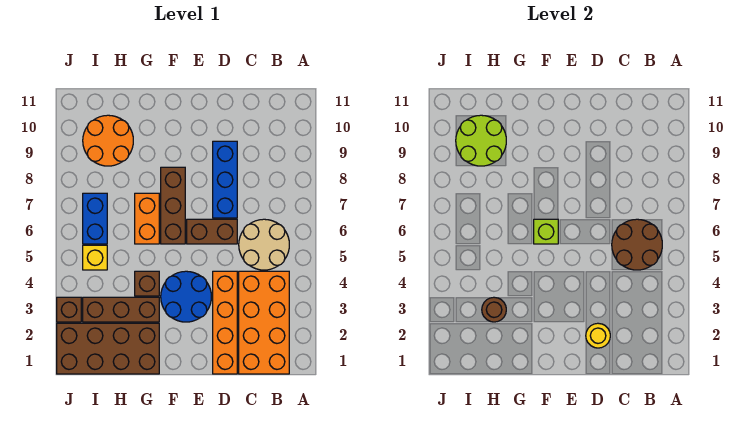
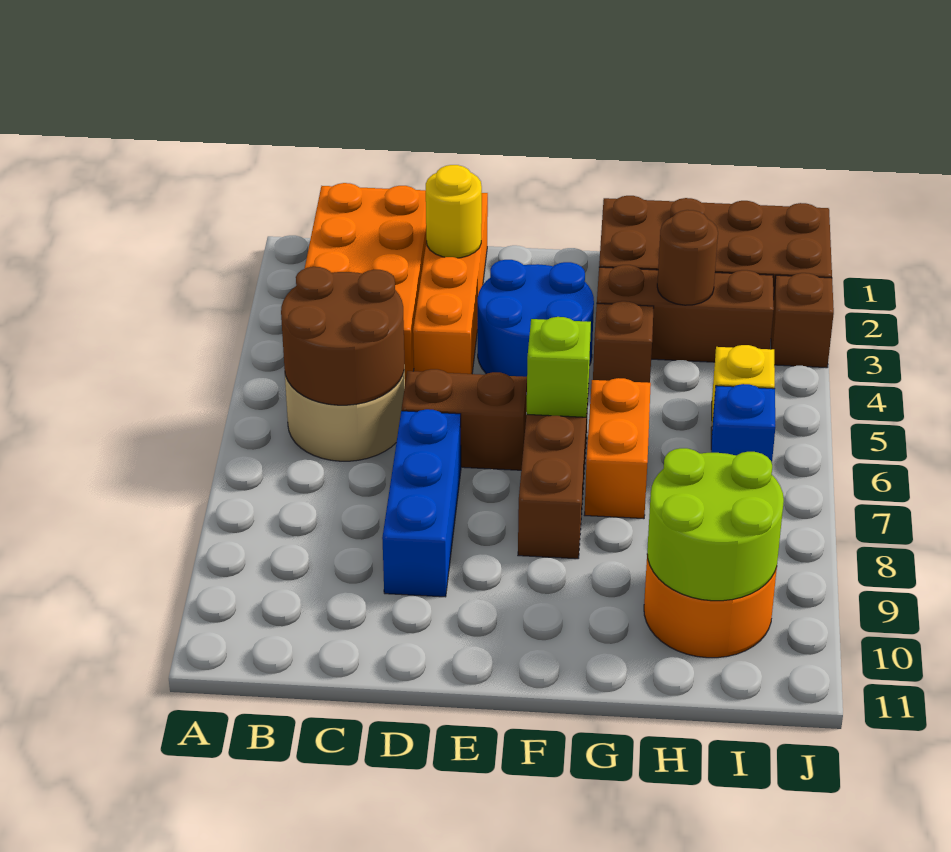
blue 1x2 brick [83,193,107,244] -> blue 1x1 brick [711,384,775,462]

